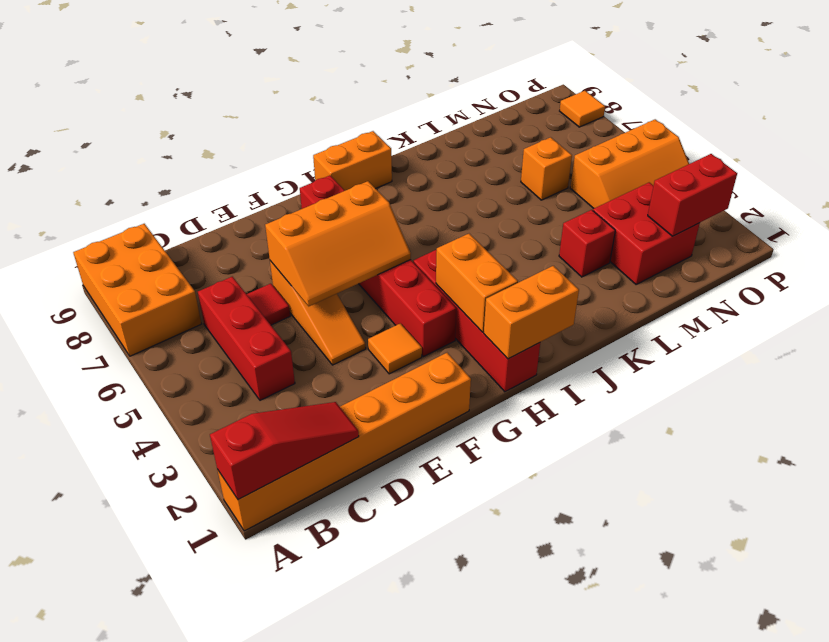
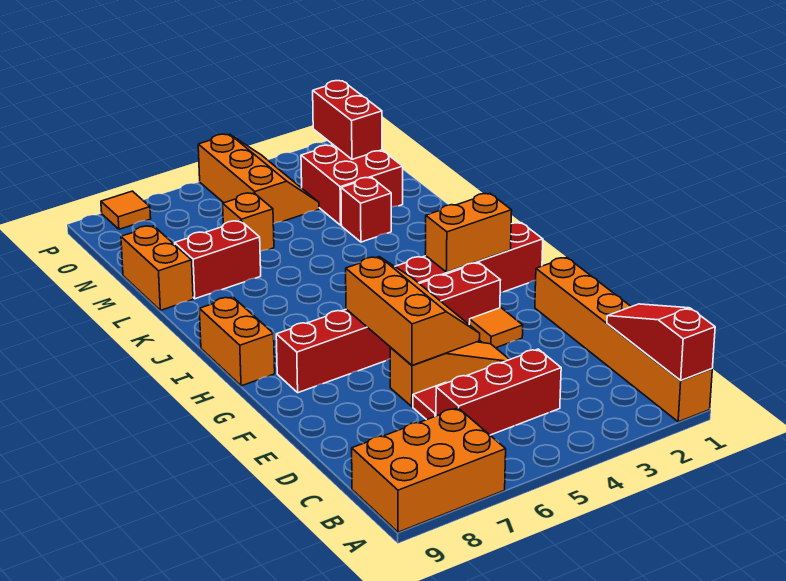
orange 1x2 brick [484,266,579,359] -> orange 1x2 brick moved to [121,226,193,310]
none -> red 1x2 brick [174,221,261,299]

